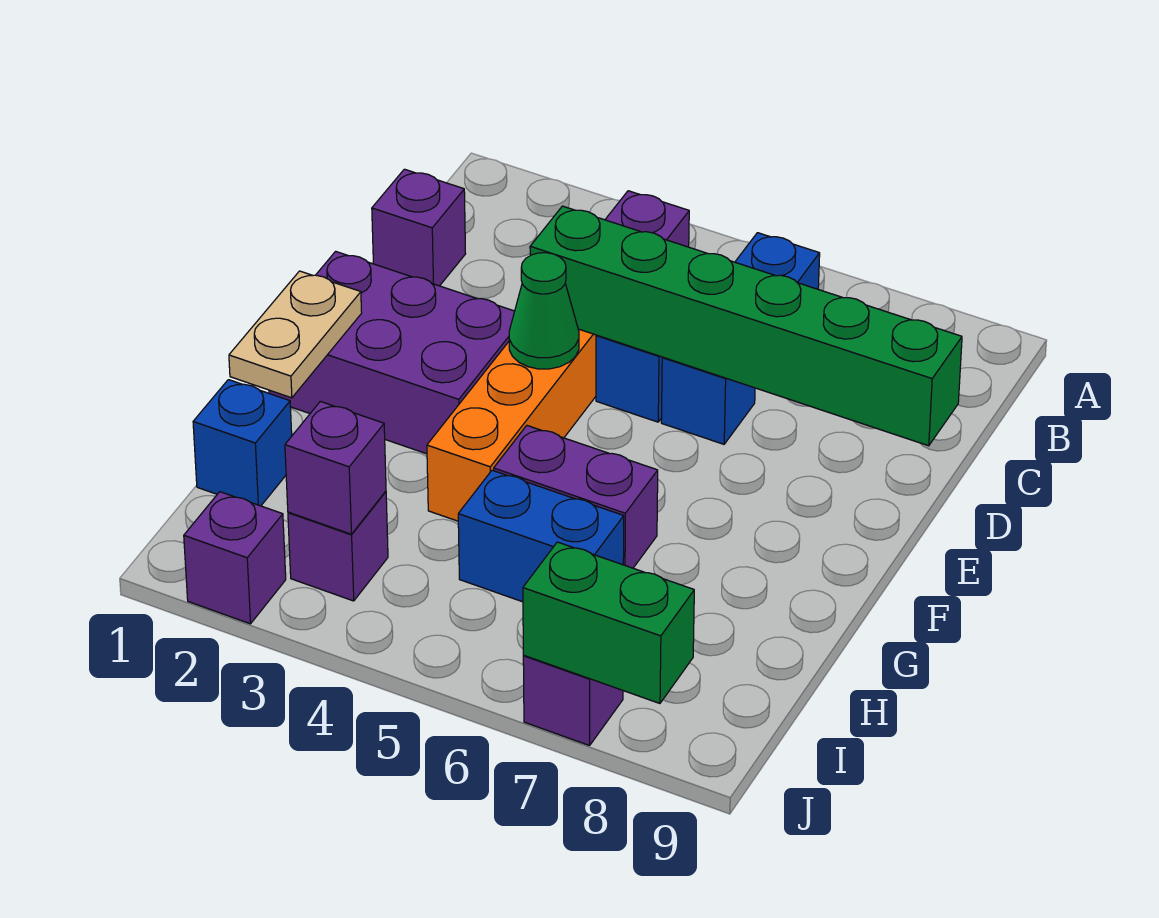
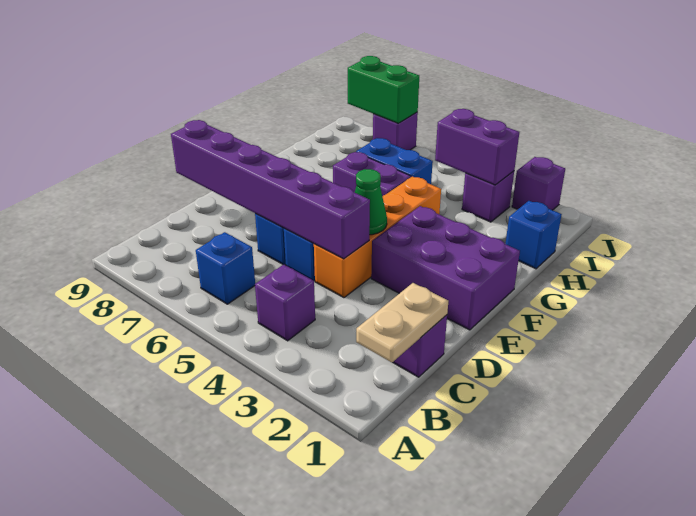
green 1x6 brick [530,206,962,446] -> purple 1x6 brick [171,120,370,259]
tan 1x2 plate [229,271,362,398] -> tan 1x2 plate moved to [356,283,448,362]
purple 1x1 brick [285,401,386,534] -> purple 1x2 brick [435,109,519,185]

